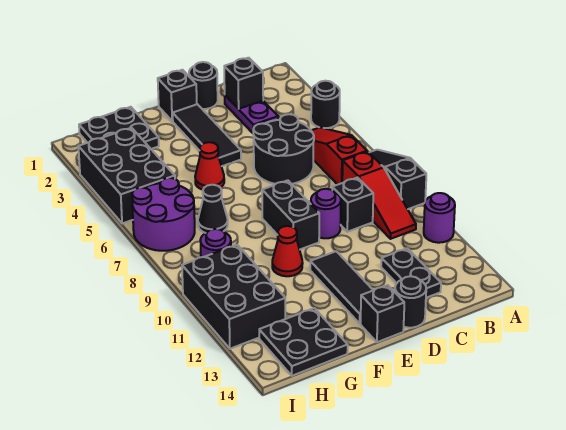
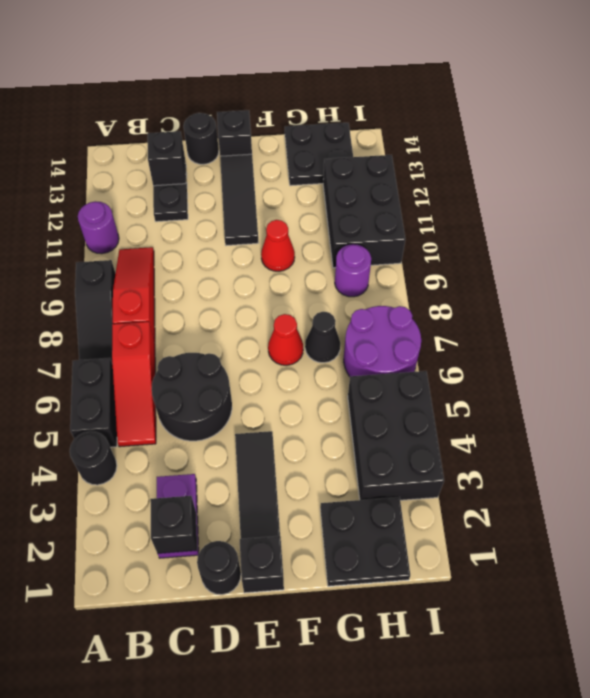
black 1x1 brick [332,178,373,232] -> black 1x1 brick moved to [148,131,186,186]
purple 1x1 round brick [311,189,341,238] -> none
black 1x2 brick [262,180,319,250] -> black 1x2 brick moved to [70,358,117,447]
red 1x1 cone [195,142,224,190] -> red 1x1 cone moved to [268,314,303,365]

